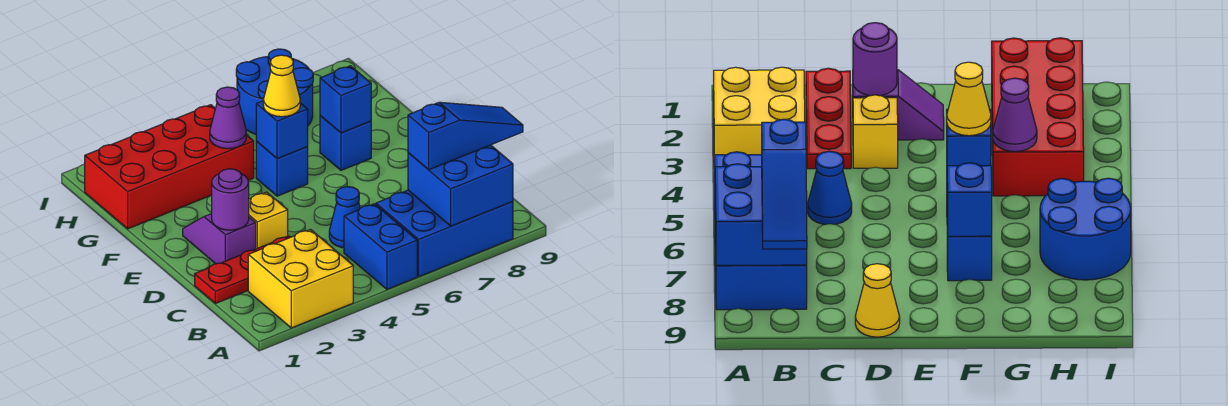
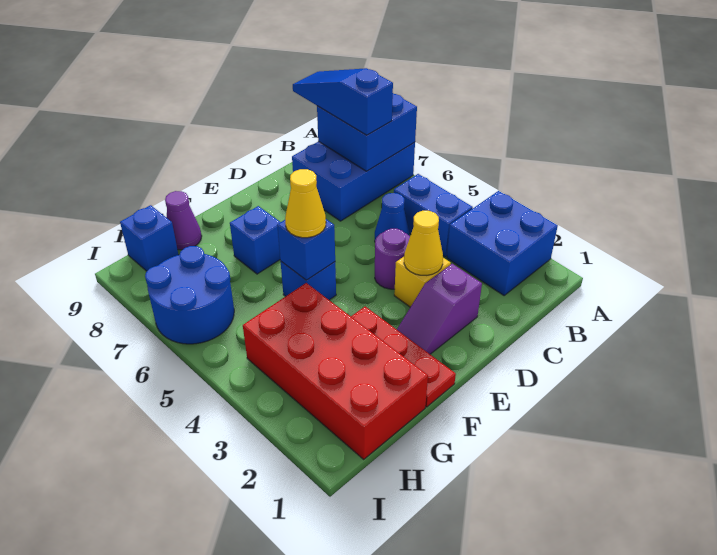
yellow 2x2 brick [248,230,353,328] -> blue 2x2 brick [447,191,558,295]
blue 1x2 brick [344,204,417,289] -> blue 1x2 brick turned to [394,174,473,257]
blue 2x3 brick [376,190,513,276] -> blue 2x3 brick turned to [292,141,415,221]
red 1x3 plate [195,236,290,303] -> red 1x3 plate moved to [351,307,456,407]
purple 1x1 round brick [212,169,249,230] -> purple 1x1 round brick moved to [375,229,410,289]
yellow 1x1 cone [855,264,900,337] -> yellow 1x1 cone moved to [404,211,443,275]
blue 1x1 brick [320,66,371,133] -> blue 1x1 brick moved to [120,205,178,271]
purple 1x1 cone [210,87,246,149] -> purple 1x1 cone moved to [165,191,202,250]

